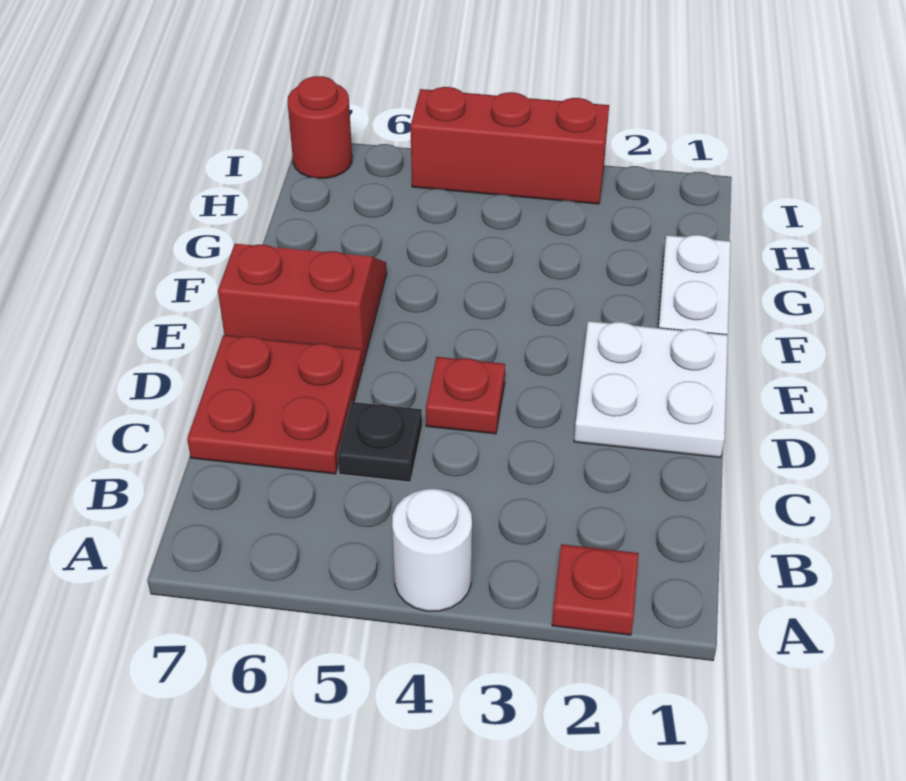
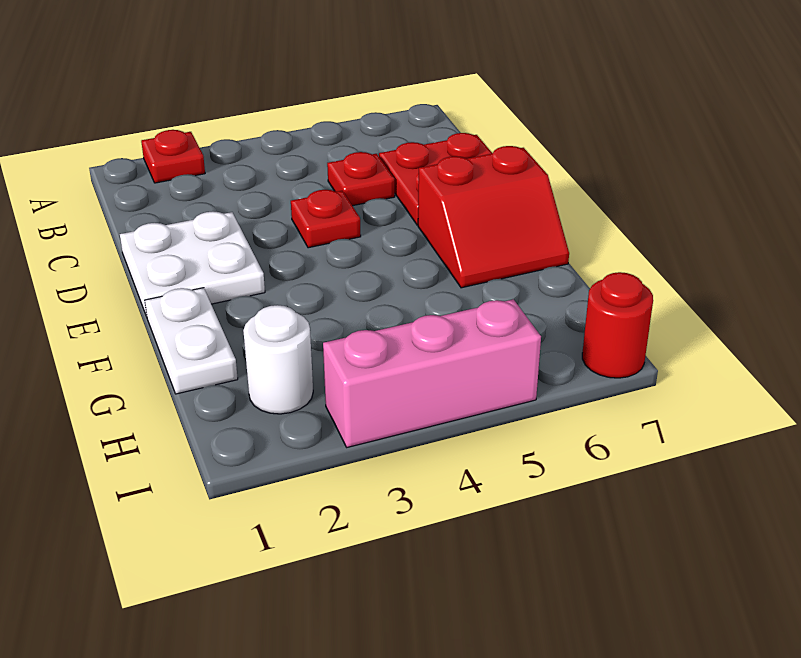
white 1x1 round brick [392,489,472,611] -> white 1x1 round brick moved to [243,305,313,414]
black 1x1 plate [338,402,422,482] -> red 1x1 plate [327,152,395,206]
red 1x3 brick [410,87,609,204] -> pink 1x3 brick [323,299,541,447]

